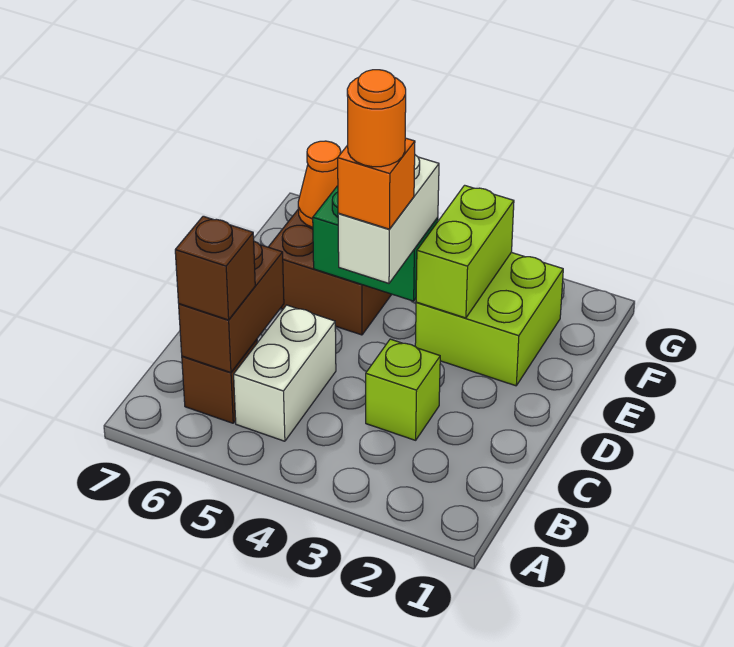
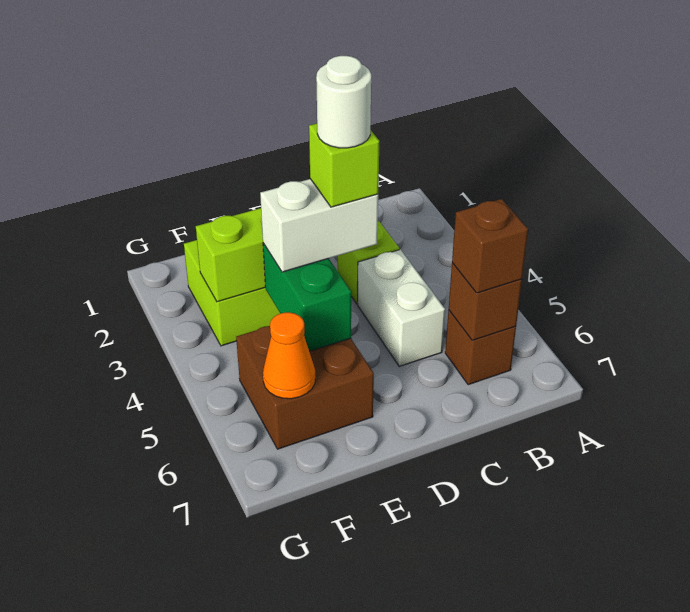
white 1x2 brick [234,305,336,441] -> white 1x2 brick turned to [358,250,445,366]
brown 1x2 brick [179,241,284,373] -> brown 1x1 brick [449,263,522,340]
orange 1x1 brick [338,138,415,229] -> lime 1x1 brick [309,123,379,207]
orange 1x1 round brick [347,70,406,167] -> white 1x1 round brick [316,56,371,148]

